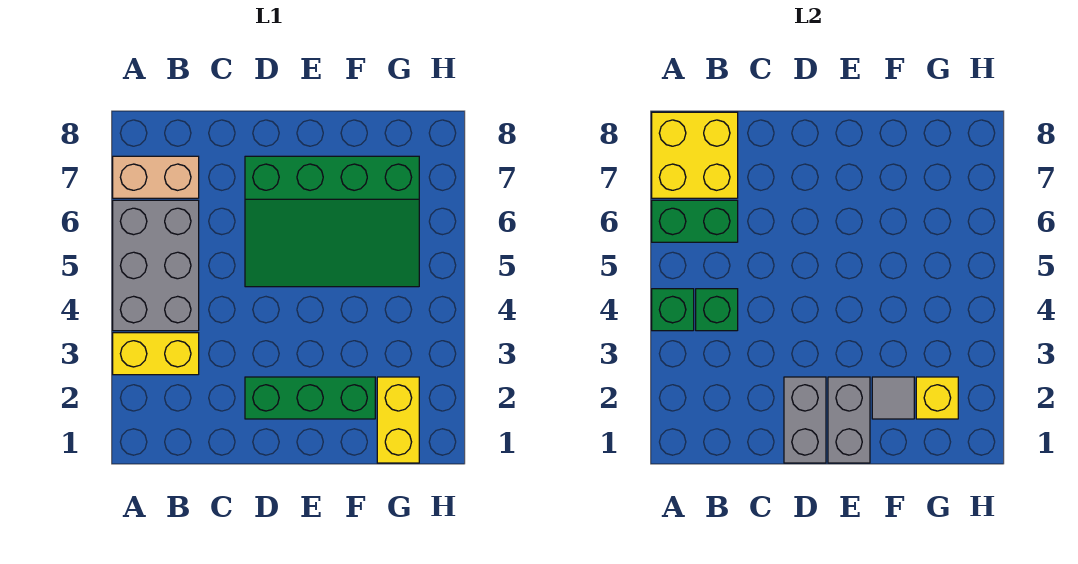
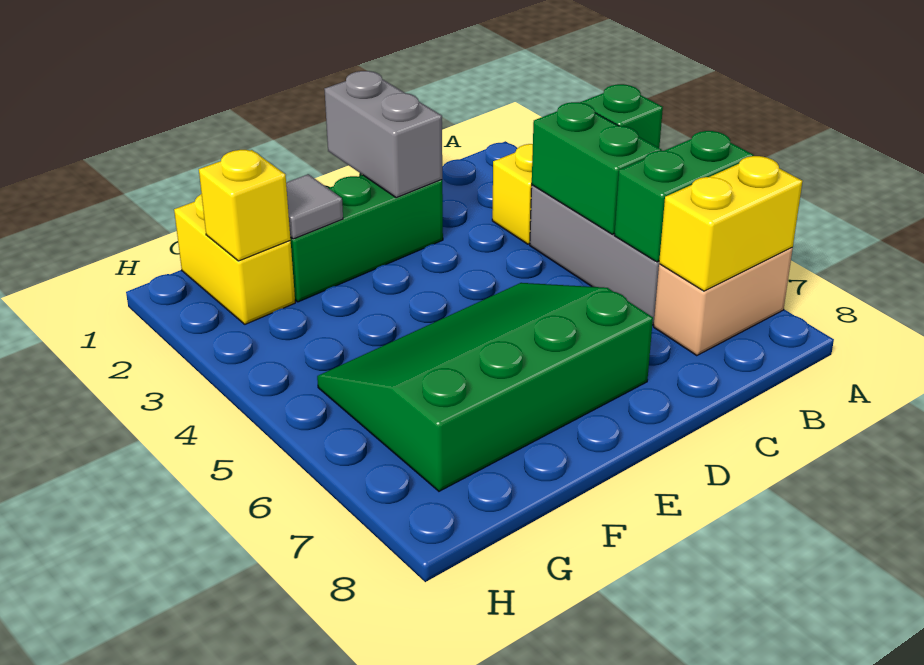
yellow 2x2 brick [652,112,738,198] -> yellow 1x2 brick [659,156,803,291]
green 1x1 brick [696,289,738,331] -> green 1x2 brick [532,102,662,234]
grey 1x2 brick [828,377,870,463] -> none

